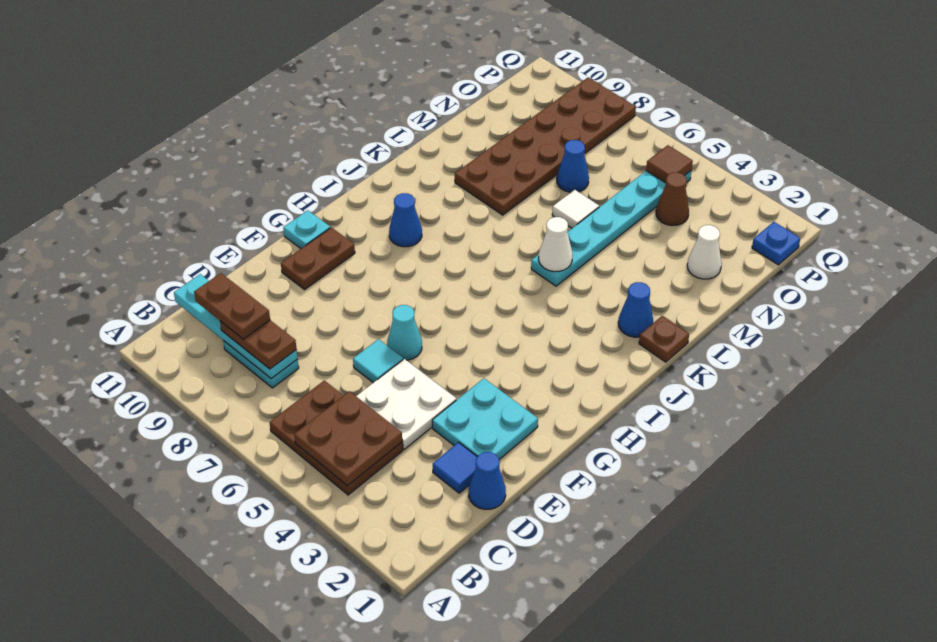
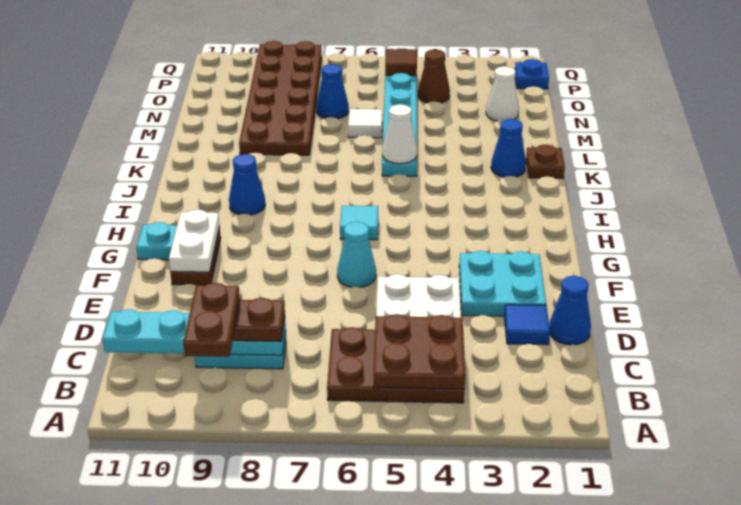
brown 1x2 plate [194,273,270,339] -> brown 1x2 plate turned to [183,283,240,357]
cyan 1x1 tile [353,339,403,383] -> cyan 1x1 tile moved to [340,206,379,240]
none -> white 1x2 plate [169,210,220,272]

